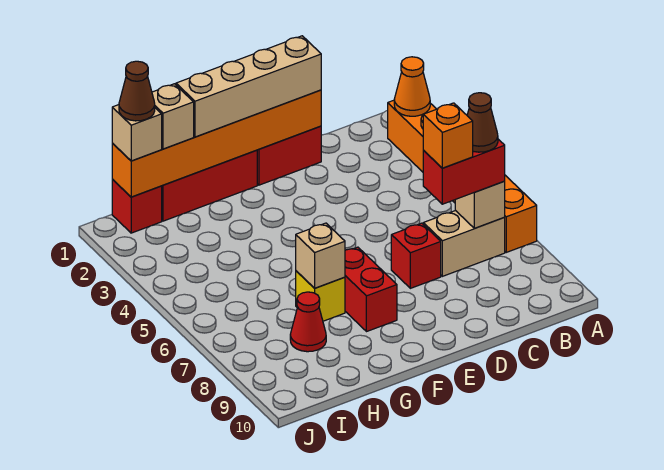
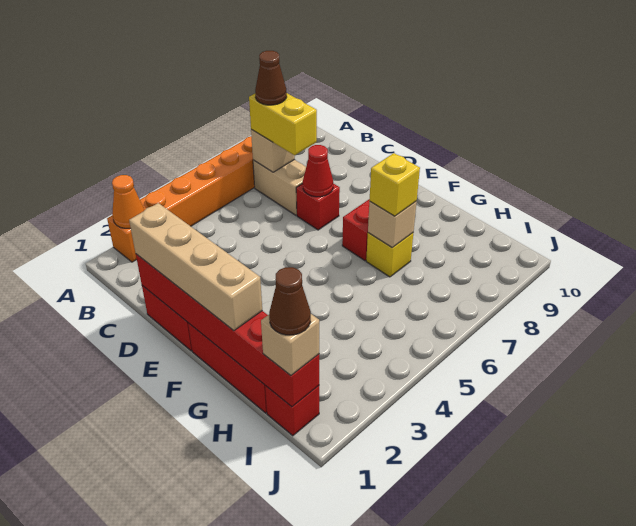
red 1x2 brick [423,139,505,204] -> yellow 1x2 brick [249,93,317,155]
orange 1x1 brick [423,103,473,168] -> none
orange 1x6 brick [112,90,321,197] -> red 1x6 brick [136,254,319,407]
none -> yellow 1x1 brick [369,153,420,216]
tan 1x1 brick [152,84,194,149] -> none
red 1x1 cone [290,292,326,352] -> red 1x1 cone moved to [303,145,333,197]

